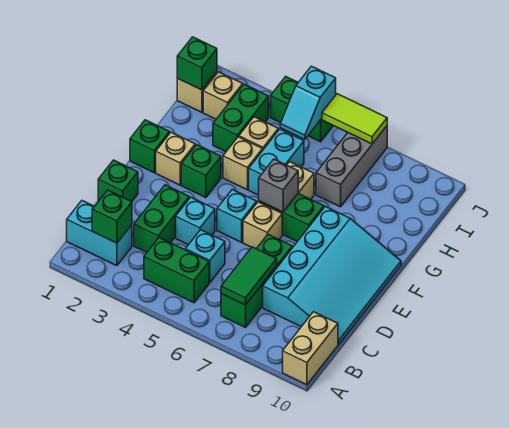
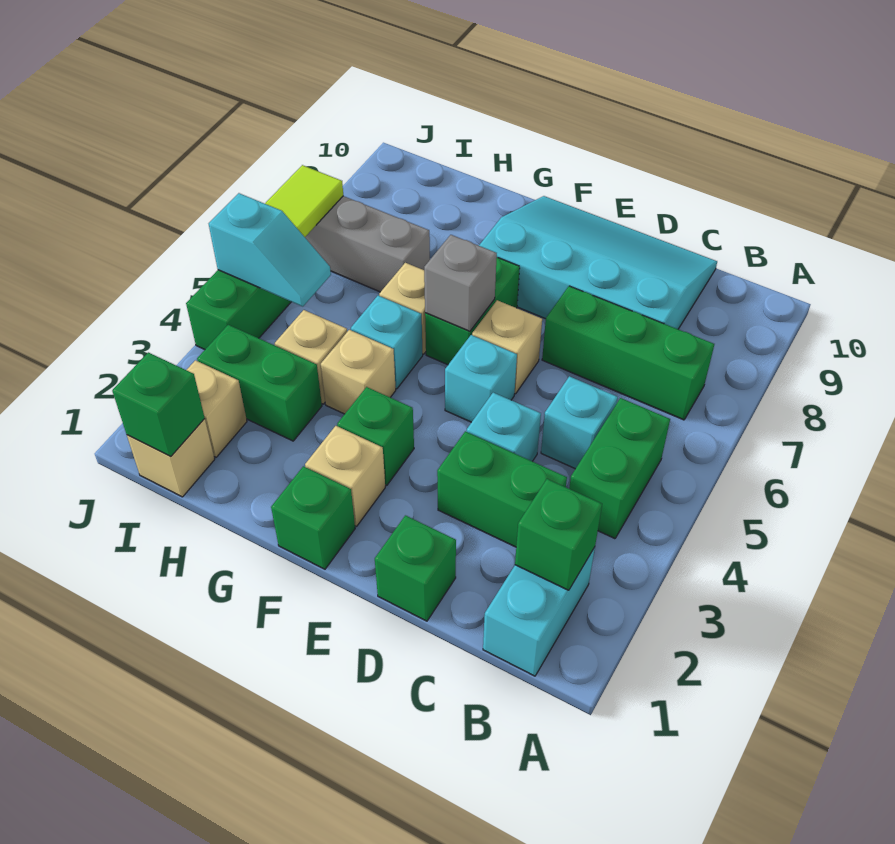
tan 1x2 brick [283,312,338,385] -> none
green 1x2 tile [221,247,277,305] -> none
cyan 1x2 brick [249,129,304,195] -> cyan 1x1 brick [351,296,423,389]

